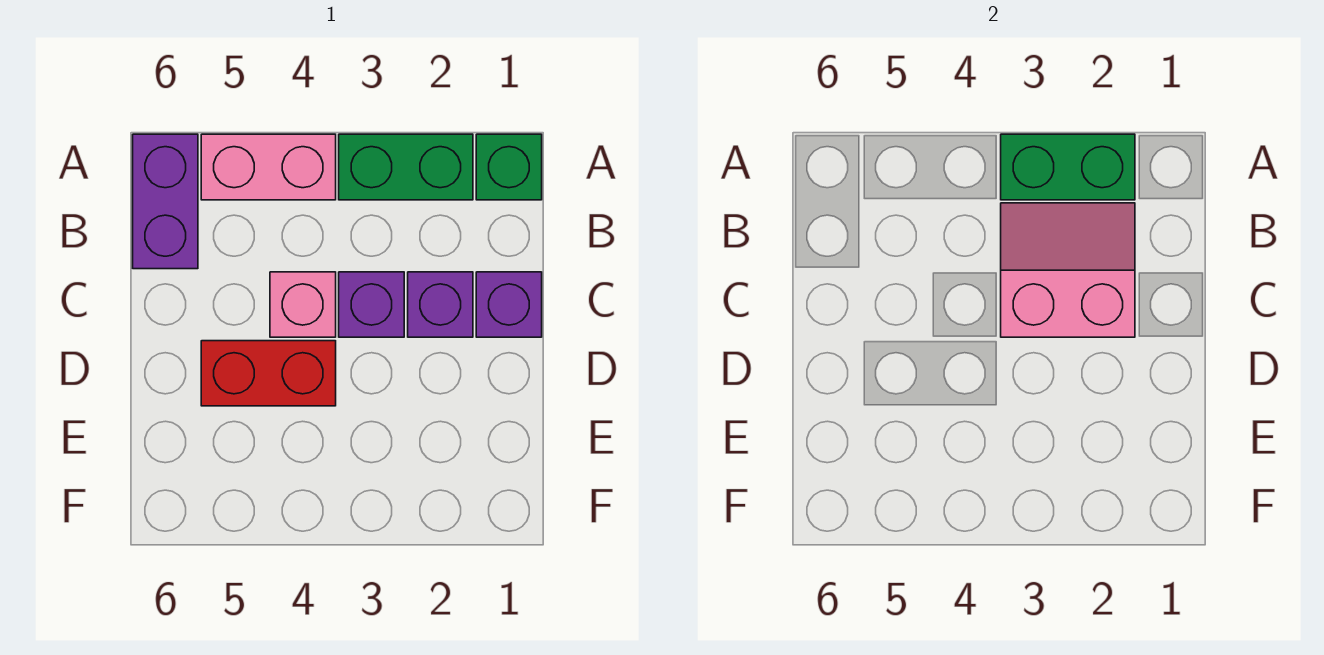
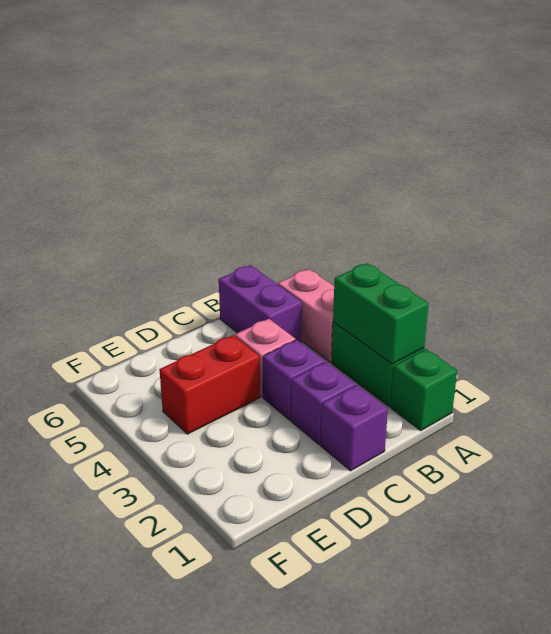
purple 1x2 brick [133,134,198,269] -> purple 1x2 brick turned to [219,265,302,342]
pink 2x2 slope [1001,203,1135,337] -> none
red 1x2 brick [201,341,336,406] -> red 1x2 brick turned to [159,335,260,434]

